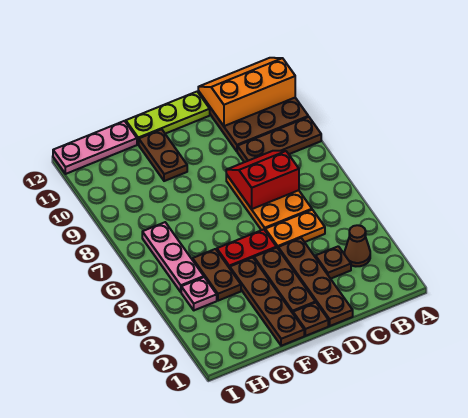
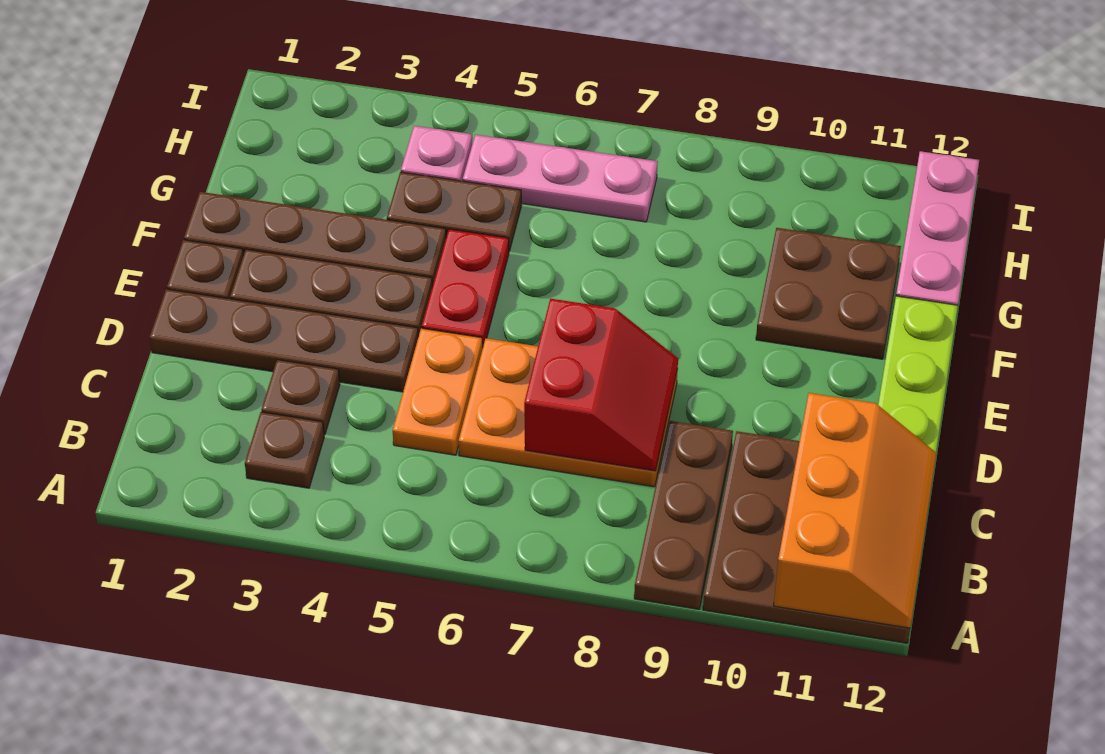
brown 1x1 cone [344,225,370,266] -> brown 1x1 plate [245,412,324,488]
brown 1x2 plate [139,129,187,181] -> brown 2x2 plate [756,228,901,359]

